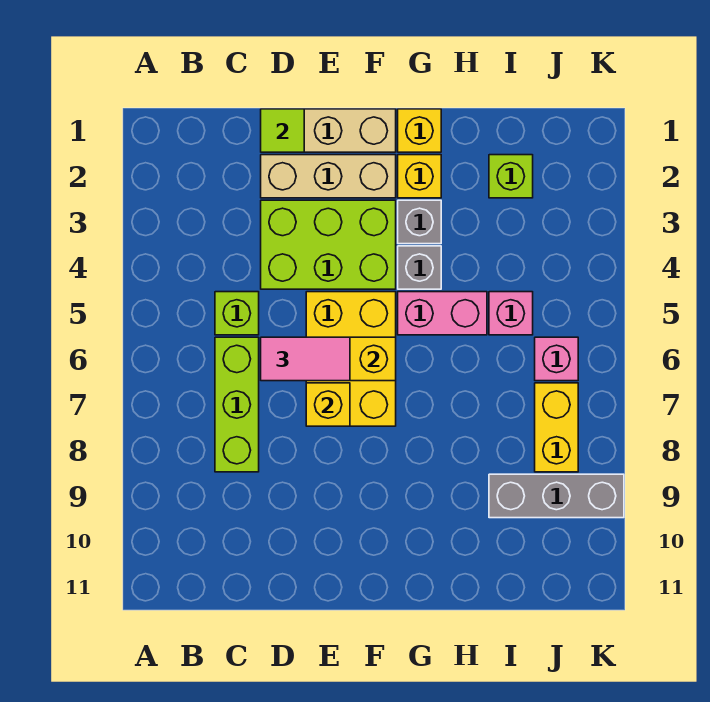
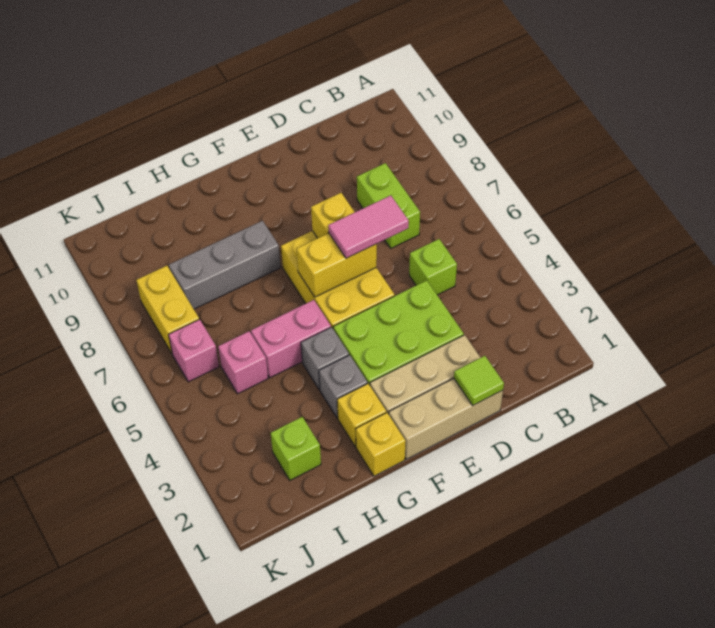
lime 1x3 brick [215,337,259,472] -> lime 1x2 brick [357,163,420,248]
grey 1x3 brick [489,474,624,518] -> grey 1x3 brick moved to [169,221,281,309]

